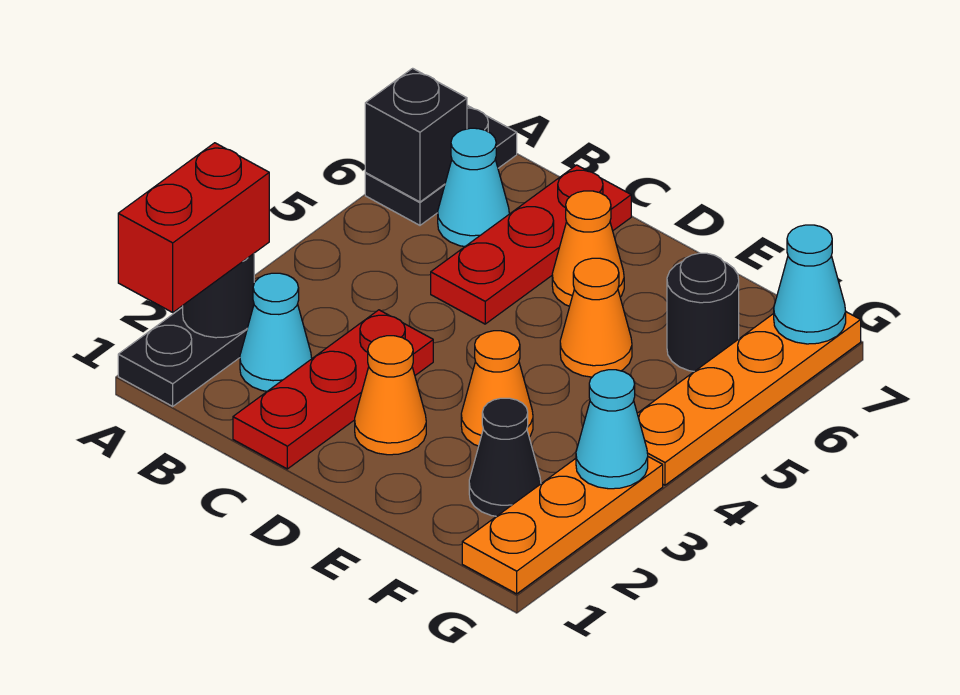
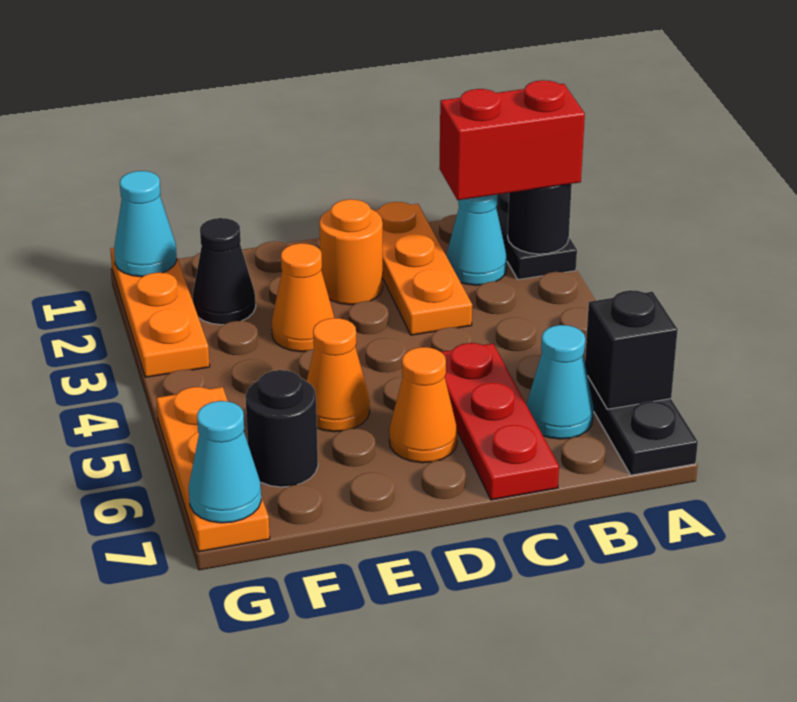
red 1x2 brick [118,143,269,312] -> red 1x2 brick turned to [439,80,585,200]
red 1x3 plate [233,310,433,469] -> orange 1x3 plate [374,202,472,335]
orange 1x1 cone [355,336,426,455] -> orange 1x1 round brick [319,199,383,305]
cyan 1x1 cone [576,370,648,489] -> cyan 1x1 cone moved to [114,171,177,277]
orange 1x4 plate [637,312,861,485] -> orange 1x3 plate [156,387,270,552]

